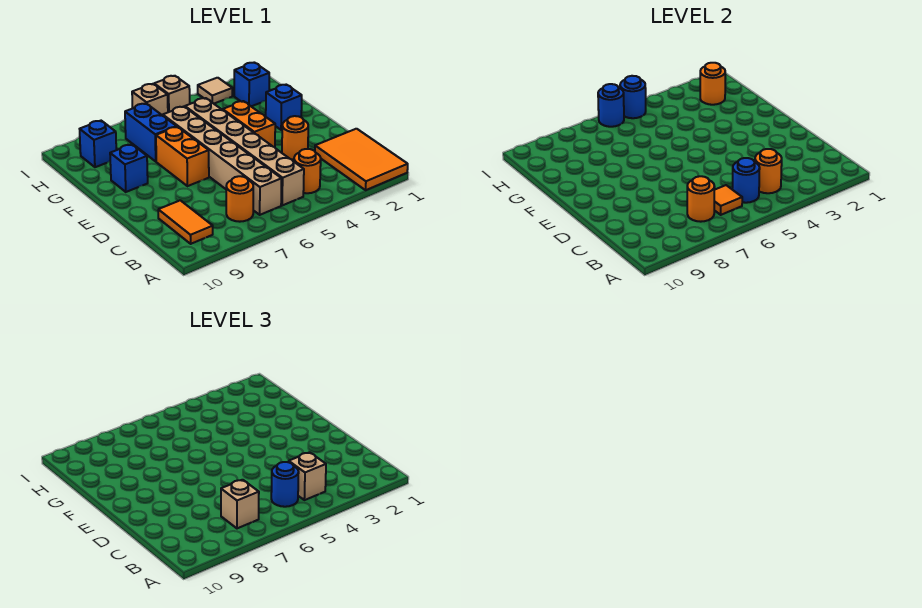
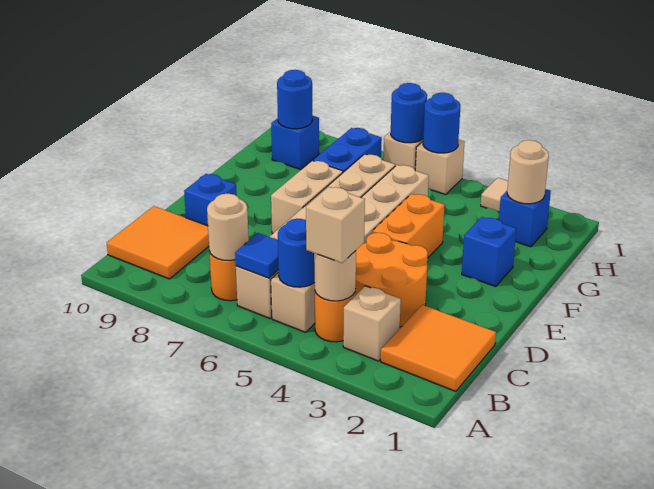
orange 2x3 tile [315,129,408,190] -> orange 2x2 tile [381,305,496,391]
orange 1x1 round brick [755,149,782,193] -> tan 1x1 round brick [314,251,356,301]
blue 1x1 round brick [271,462,299,507] -> blue 1x1 round brick moved to [277,70,312,129]
orange 1x1 tile [714,185,742,215] -> blue 1x1 tile [235,233,279,278]
orange 1x1 round brick [687,176,714,222] -> tan 1x1 round brick [207,194,249,261]
tan 1x1 brick [221,480,259,528] -> tan 1x1 brick moved to [343,286,401,361]
orange 1x2 tile [158,200,213,244] -> orange 2x2 tile [107,206,209,279]
orange 1x1 round brick [282,116,308,160] -> orange 2x2 round brick [356,233,428,327]
orange 1x2 brick [156,127,209,186] -> tan 1x2 brick [271,161,343,234]
blue 1x1 brick [110,144,148,192] -> blue 1x1 brick moved to [184,174,237,226]
orange 1x1 round brick [700,63,725,105] -> tan 1x1 round brick [507,140,549,204]

